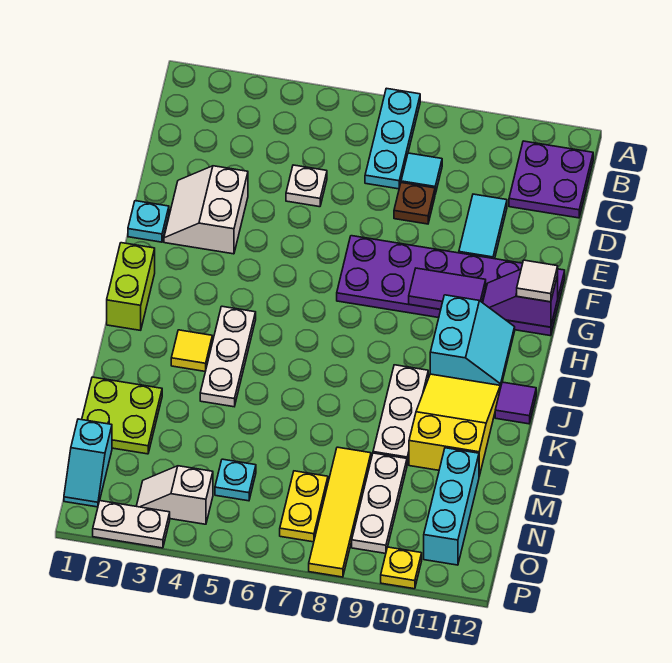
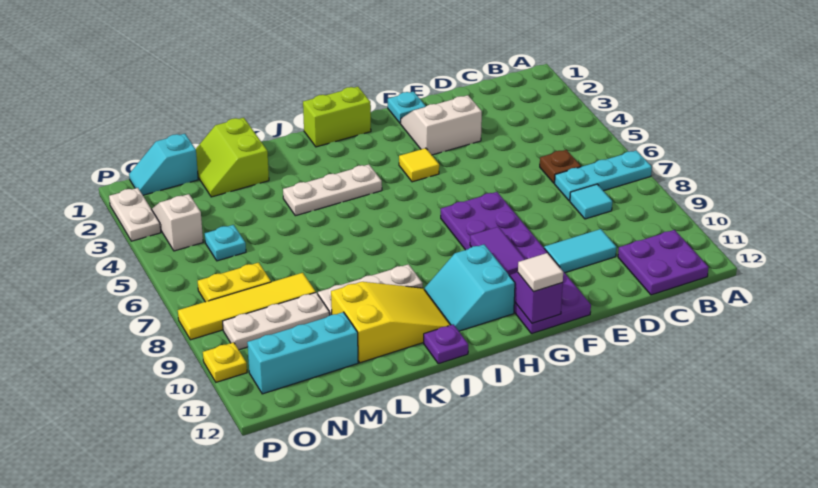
white 1x1 plate [286,165,327,207] -> none
brown 1x1 plate [394,183,435,224] -> brown 1x1 plate moved to [540,150,581,183]
cyan 2x2 slope [430,295,515,388] -> cyan 2x2 slope turned to [425,245,515,331]
yellow 1x1 tile [171,330,212,372] -> yellow 1x1 tile moved to [399,148,439,182]
purple 1x1 tile [495,382,536,424] -> purple 1x1 plate [424,324,468,364]
lime 2x2 plate [82,377,162,454] -> lime 2x2 slope [196,118,269,197]

